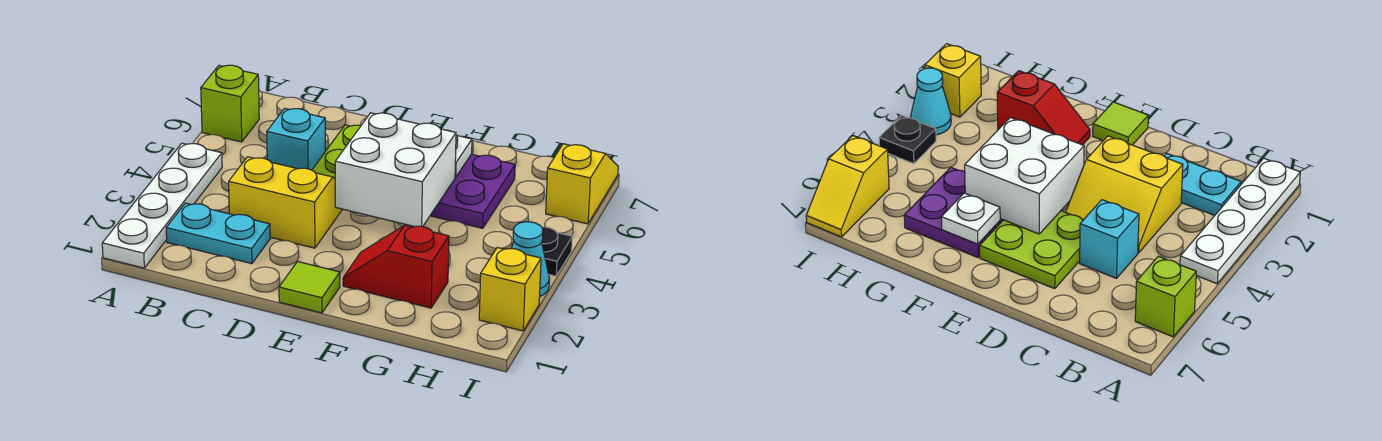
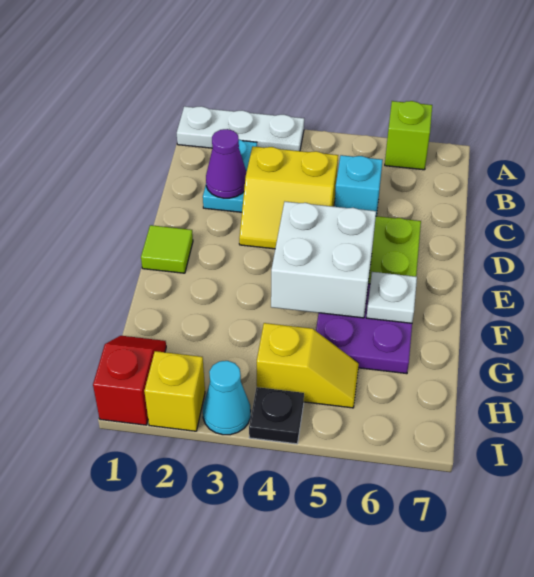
white 1x4 plate [102,143,222,268] -> white 1x3 plate [177,106,304,151]
none -> purple 1x1 cone [206,129,246,198]
yellow 2x2 slope [229,157,342,248] -> yellow 2x2 slope turned to [239,146,338,249]
red 1x2 slope [343,225,449,308] -> red 1x2 slope moved to [93,336,166,425]
yellow 1x2 slope [546,144,618,224] -> yellow 1x2 slope moved to [257,323,359,408]

